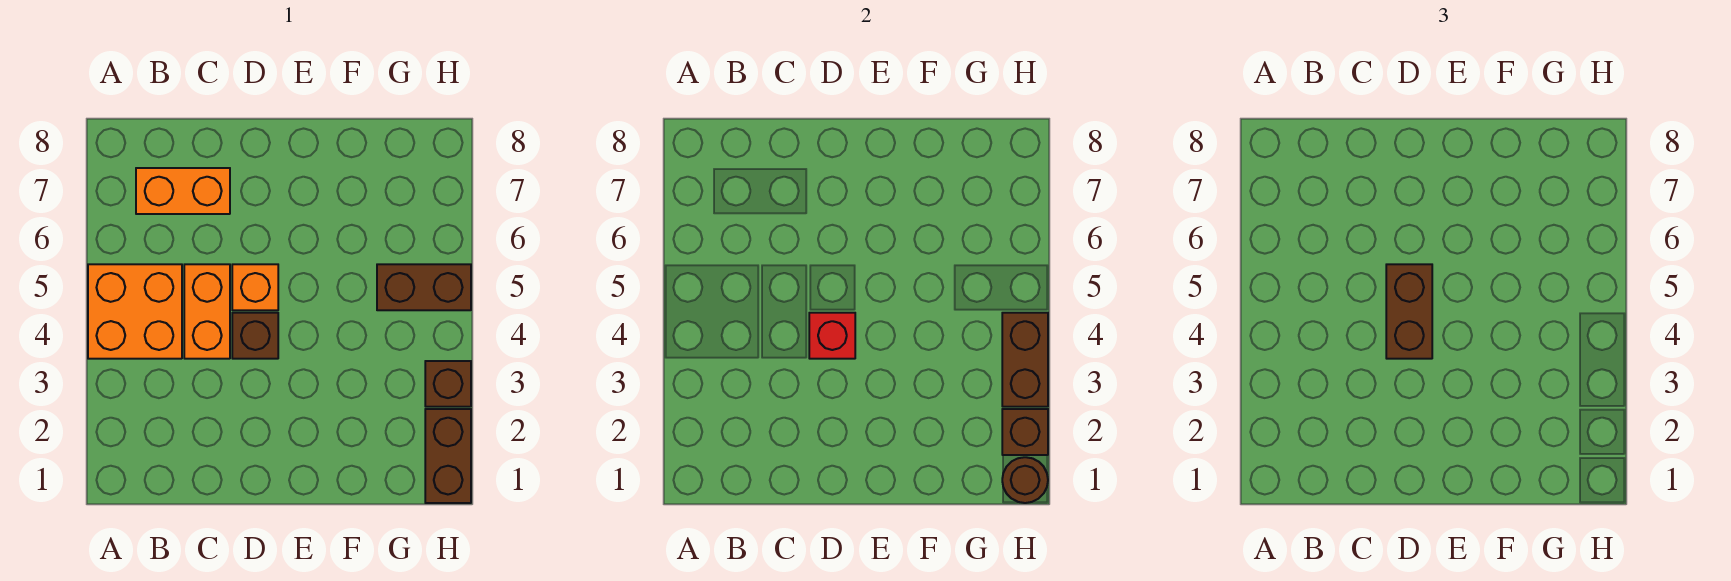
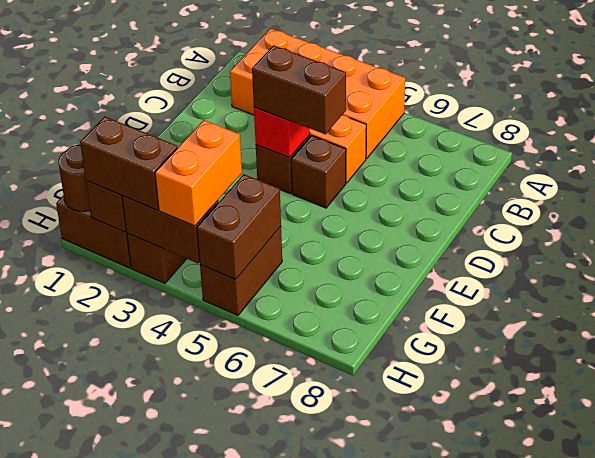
orange 2x2 brick [88,264,182,359] -> orange 2x4 brick [230,29,405,159]
orange 1x2 brick [136,168,230,214] -> orange 1x2 brick moved to [155,120,242,226]
orange 1x1 brick [232,264,278,310] -> brown 1x1 brick [291,136,346,208]
none -> brown 1x2 brick [197,174,281,280]
none -> brown 1x2 brick [80,117,177,210]

